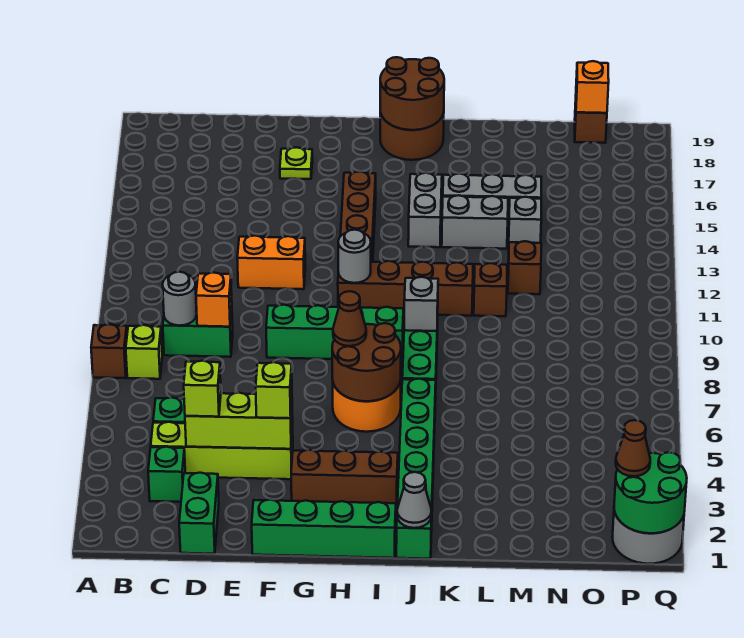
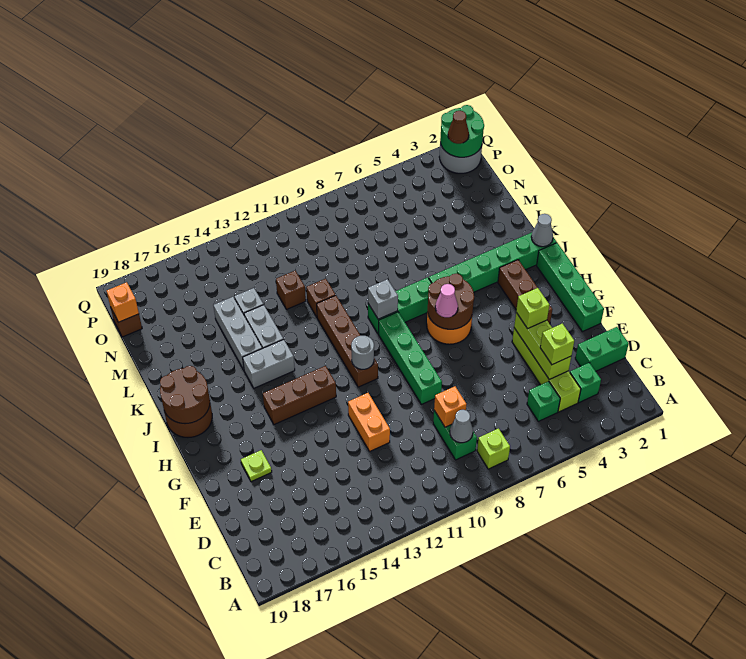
brown 1x1 brick [91,324,127,378] -> none
grey 1x1 round brick [163,272,197,326] -> grey 1x1 cone [450,410,473,443]
brown 1x1 cone [333,291,366,346] -> pink 1x1 cone [435,284,458,317]

